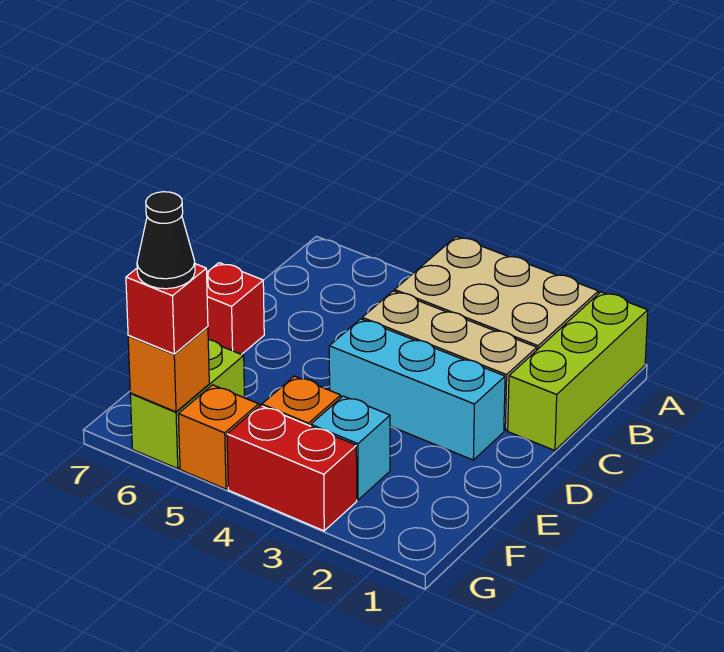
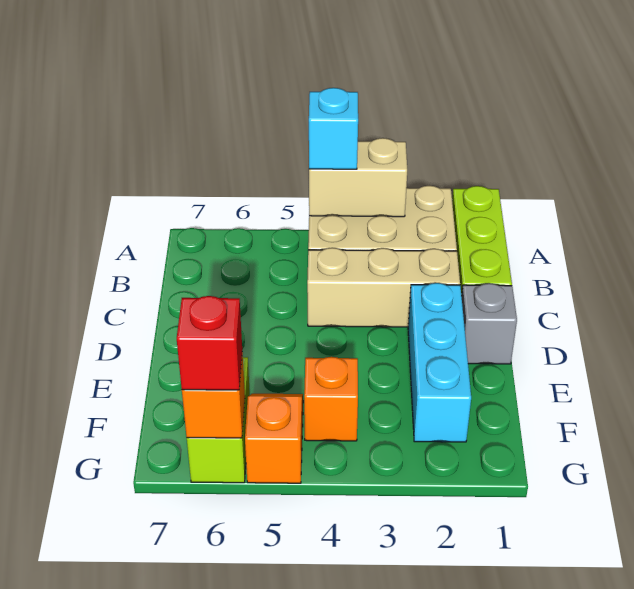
none -> tan 1x2 brick [309,138,407,217]
none -> grey 1x1 brick [462,283,517,364]
cyan 1x3 brick [329,319,505,460] -> cyan 1x3 brick turned to [408,283,471,442]
red 1x1 brick [207,263,264,355] -> none
cyan 1x1 brick [311,396,390,500] -> cyan 1x1 brick moved to [309,88,358,169]
red 1x2 brick [227,406,357,531] -> none
black 1x1 cone [137,192,195,289] -> none

